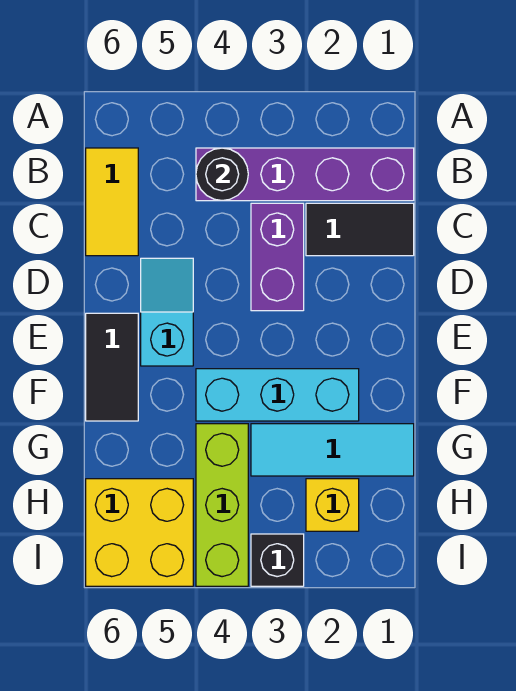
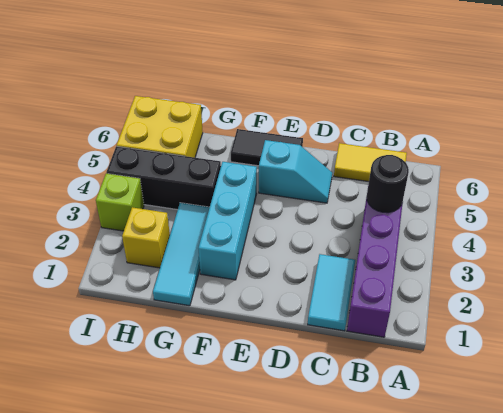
black 1x2 tile [306,203,414,256] -> cyan 1x2 tile [308,254,355,331]
purple 1x2 brick [251,203,304,311] -> none
lime 1x3 brick [196,424,248,586] -> black 1x3 brick [106,146,221,210]
black 1x1 brick [251,534,304,586] -> lime 1x1 brick [96,173,144,231]

